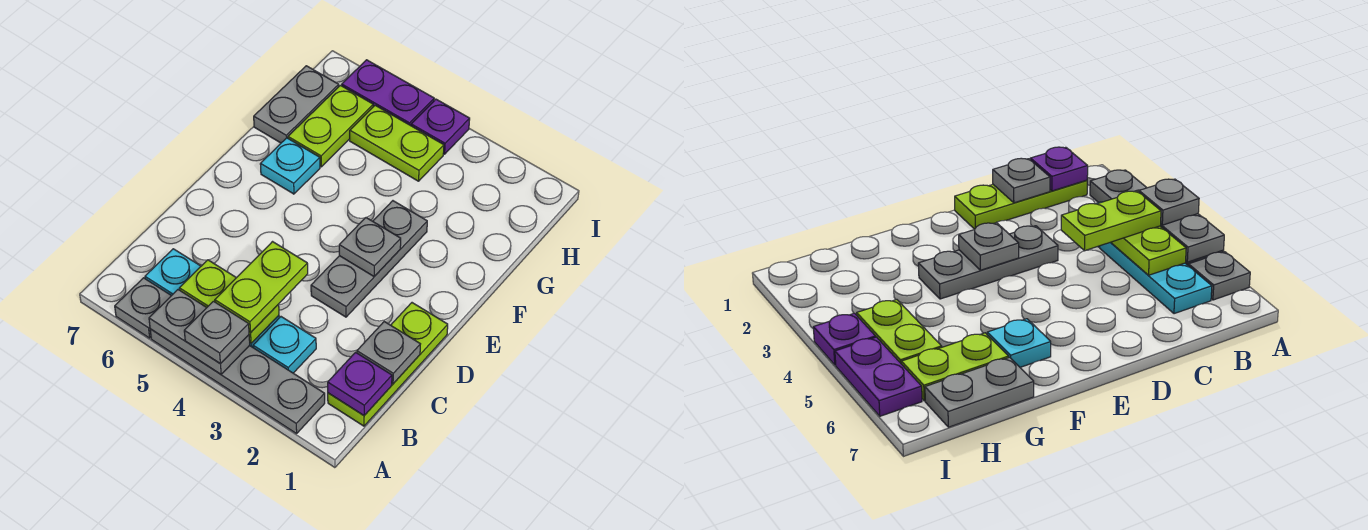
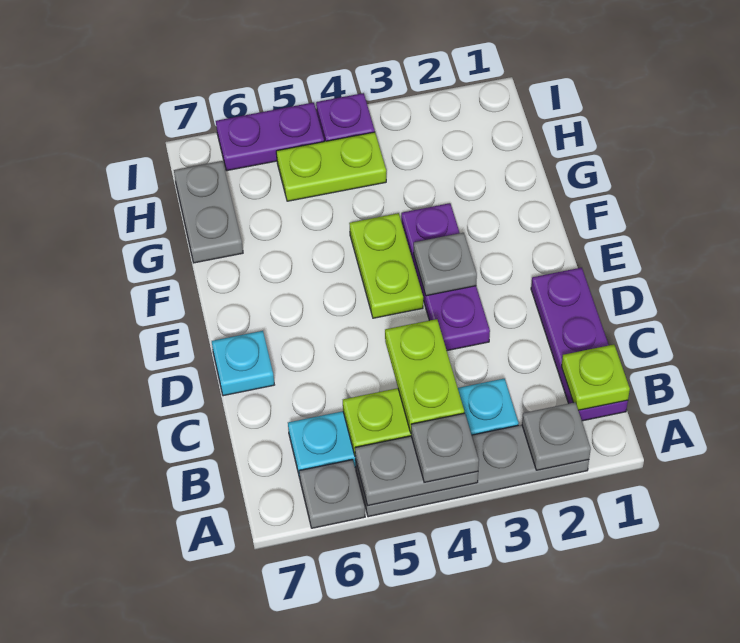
lime 1x3 plate [328,303,448,426] -> purple 1x3 plate [531,268,628,421]
purple 1x1 plate [328,352,392,415] -> lime 1x1 plate [562,344,630,410]
grey 1x1 plate [357,322,420,384] -> grey 1x1 plate moved to [522,402,591,470]
grey 1x3 plate [311,201,427,317] -> purple 1x3 plate [401,203,490,351]
cyan 1x1 plate [260,138,320,194] -> cyan 1x1 plate moved to [212,331,274,396]
lime 1x2 plate [288,85,373,167] -> lime 1x2 plate moved to [349,213,423,318]

